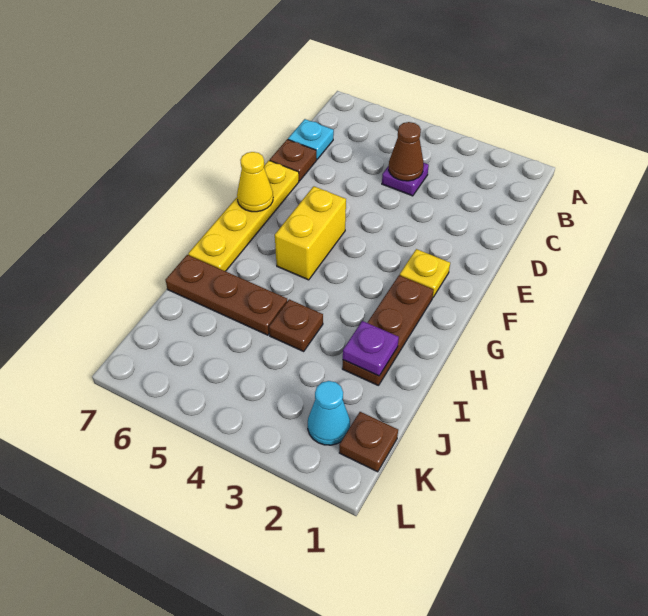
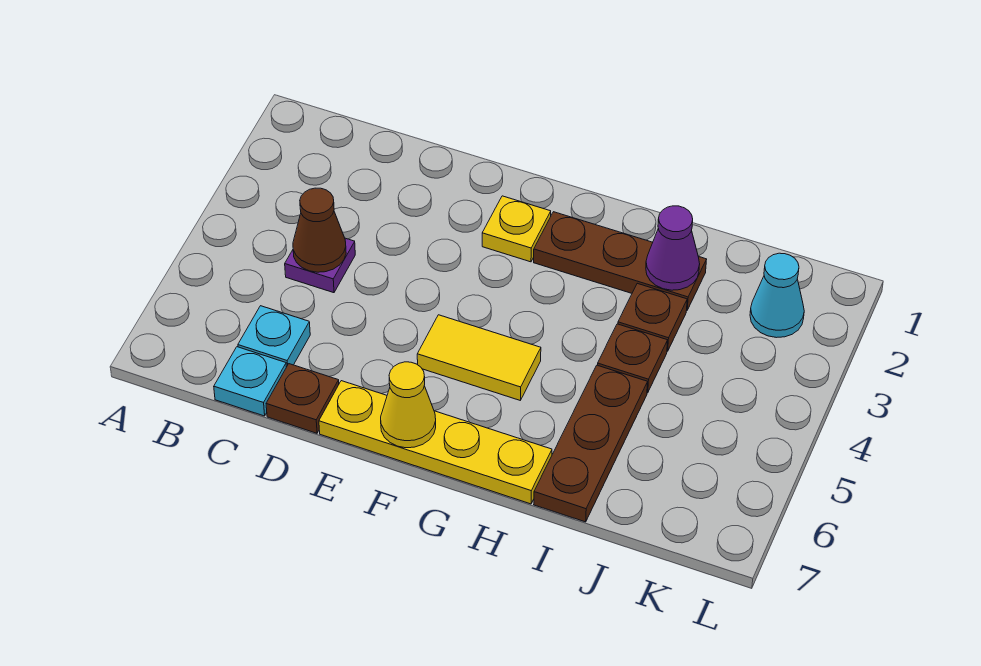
none -> cyan 1x1 plate [238,306,310,367]
yellow 1x2 brick [275,186,346,280] -> yellow 1x2 tile [417,315,541,400]
purple 1x1 plate [343,321,399,376] -> purple 1x1 cone [646,206,700,290]
brown 1x1 plate [339,412,398,472] -> brown 1x1 plate moved to [618,283,687,351]

